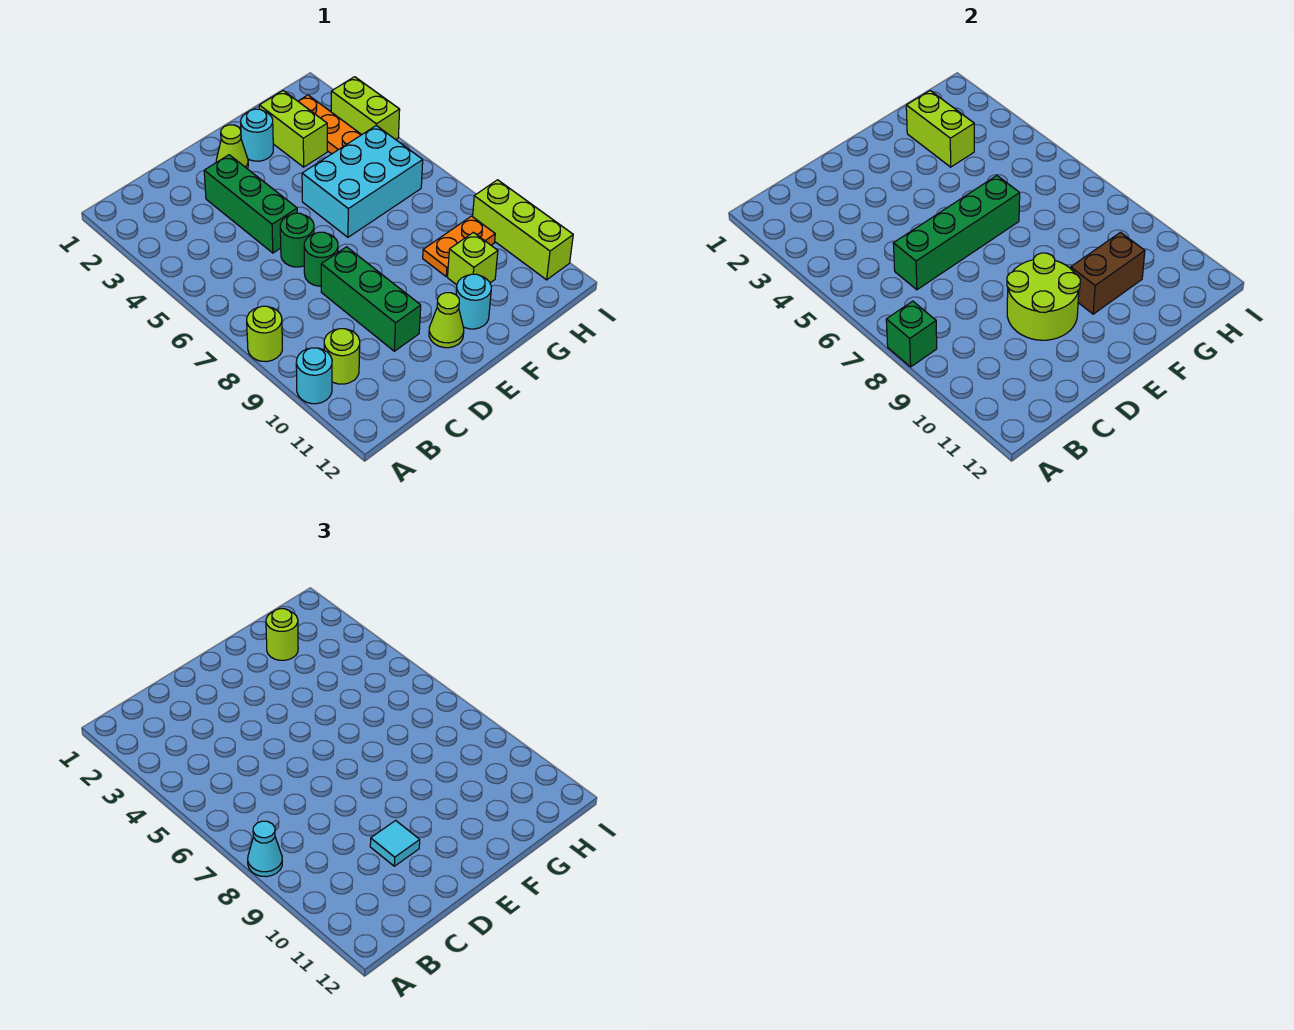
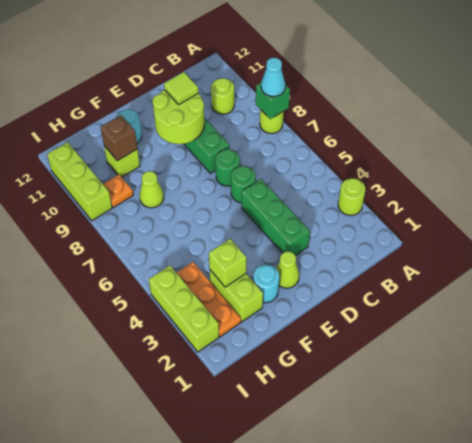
cyan 1x1 round brick [296,348,332,404] -> none
green 1x4 brick [893,176,1020,290] -> none
cyan 1x1 tile [370,820,420,866] -> lime 1x1 tile [164,72,198,104]
lime 1x1 cone [429,293,464,348] -> lime 1x1 cone moved to [139,171,164,208]
cyan 2x3 brick [302,126,423,237] -> none
brown 1x2 brick [1071,232,1145,314] -> brown 1x1 brick [101,115,137,161]
lime 1x2 brick [906,91,974,167] -> lime 1x1 brick [209,239,246,287]
lime 1x1 round brick [266,609,298,660] -> lime 1x1 round brick moved to [338,178,365,215]
orange 1x2 plate [423,216,495,277] -> orange 1x1 plate [103,174,133,208]
lime 1x2 brick [331,77,400,140] -> lime 1x3 brick [149,266,219,352]

